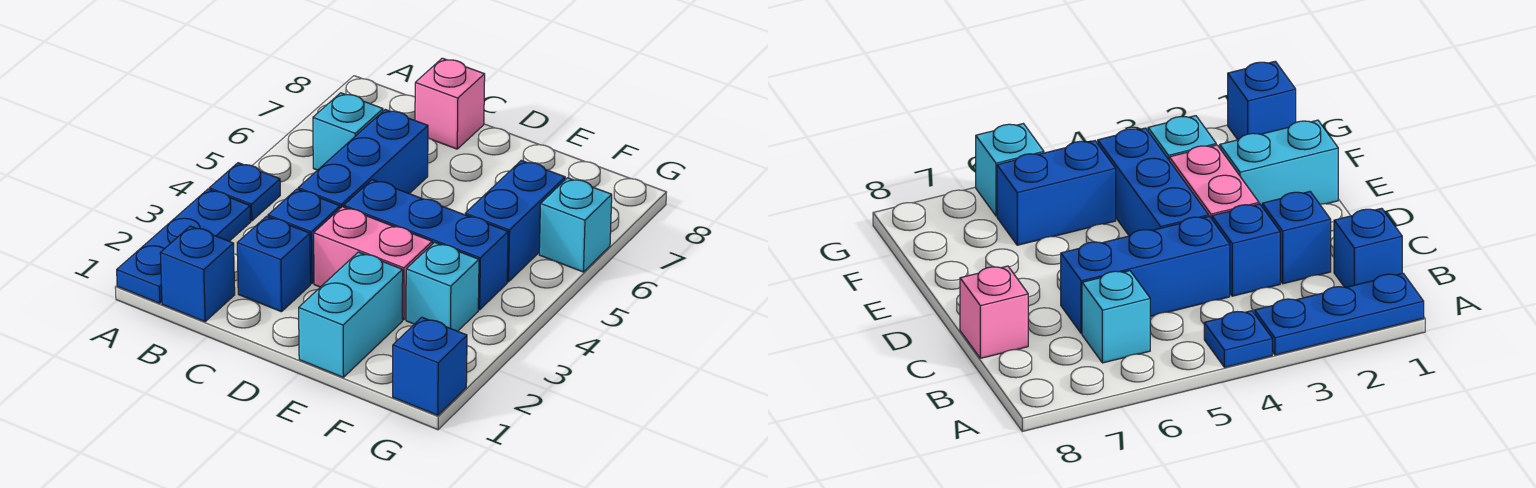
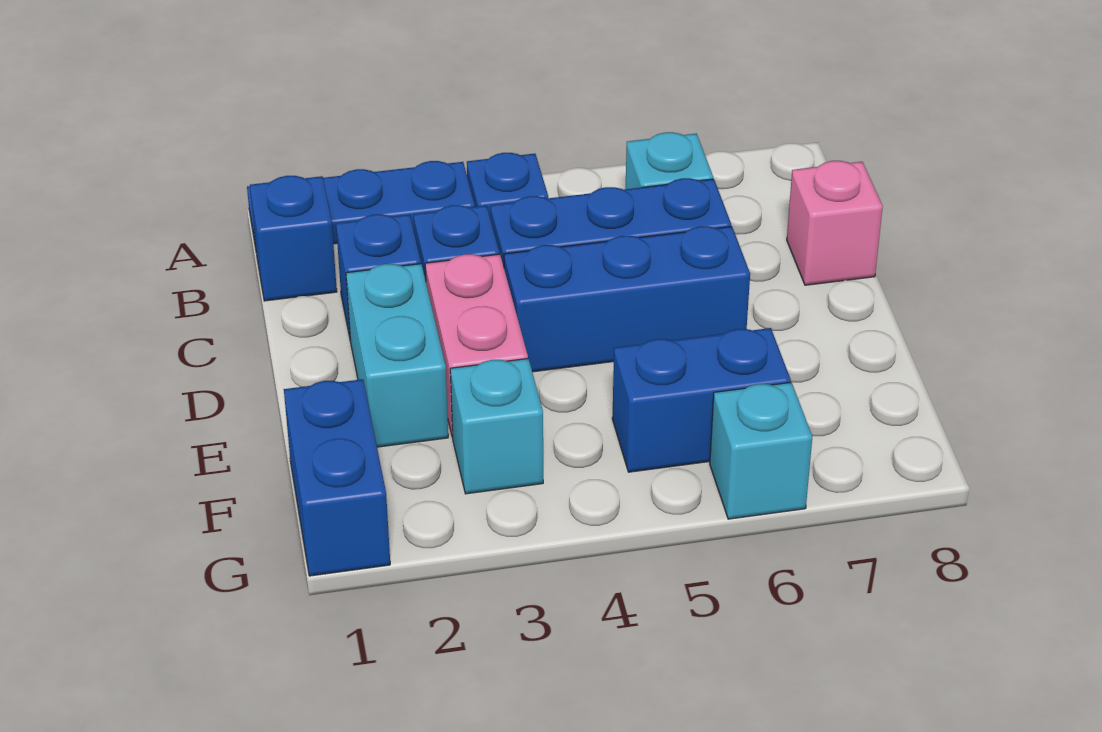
blue 1x3 brick [344,180,508,310] -> blue 1x3 brick turned to [504,226,750,372]
cyan 1x2 brick [299,252,403,377] -> cyan 1x2 brick turned to [346,264,448,447]
blue 1x1 brick [393,317,467,415] -> blue 1x2 brick [284,379,390,576]

